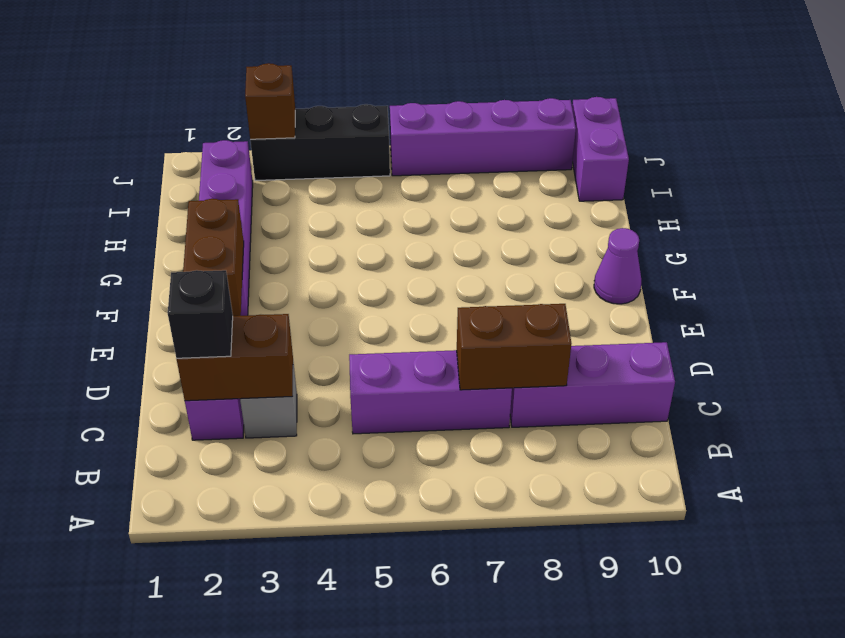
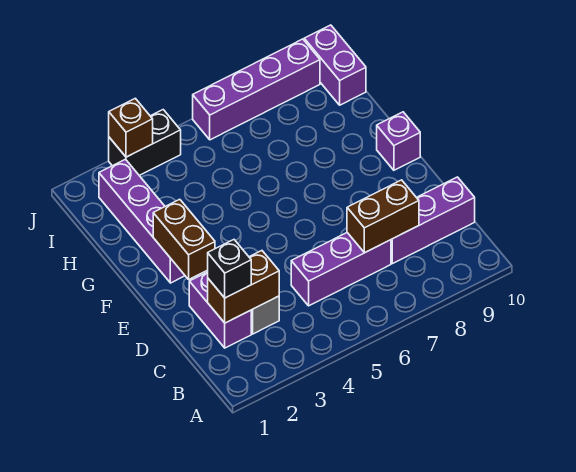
purple 1x1 cone [594,228,641,304] -> purple 1x1 brick [377,112,420,170]
black 1x3 brick [250,104,390,181] -> black 1x2 brick [109,110,181,175]

